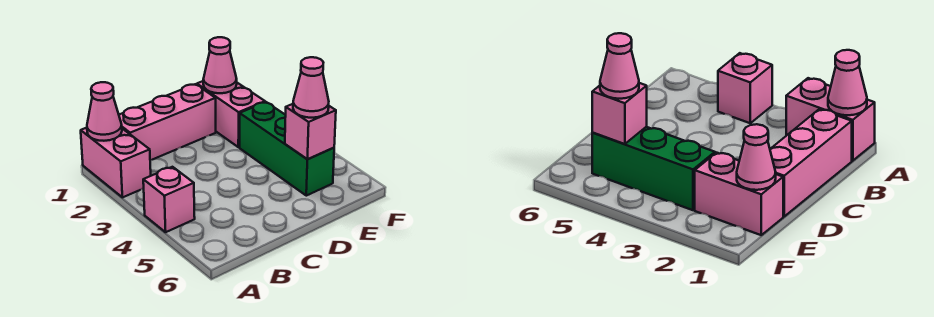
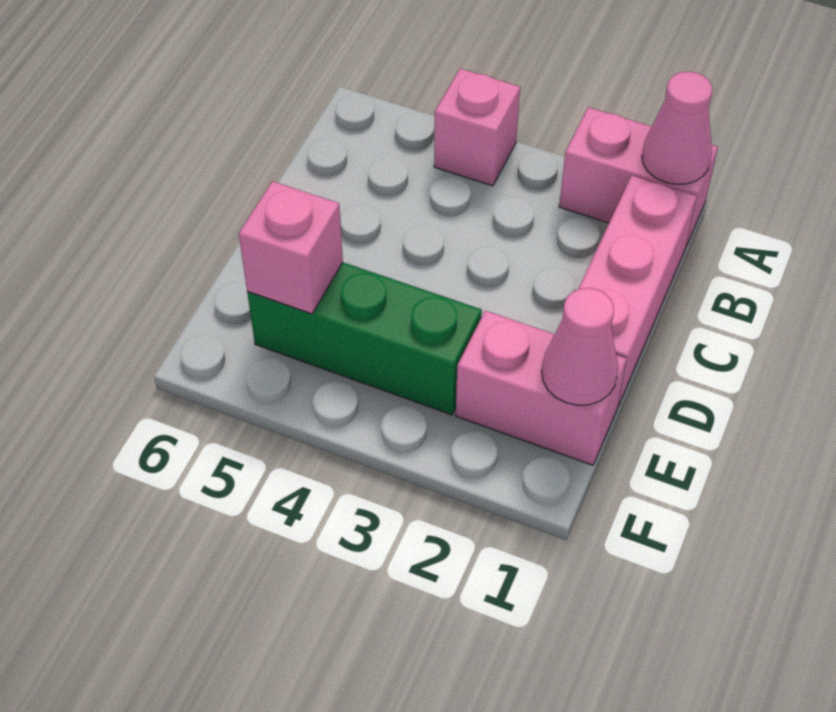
pink 1x1 cone [293,57,329,118] -> none

